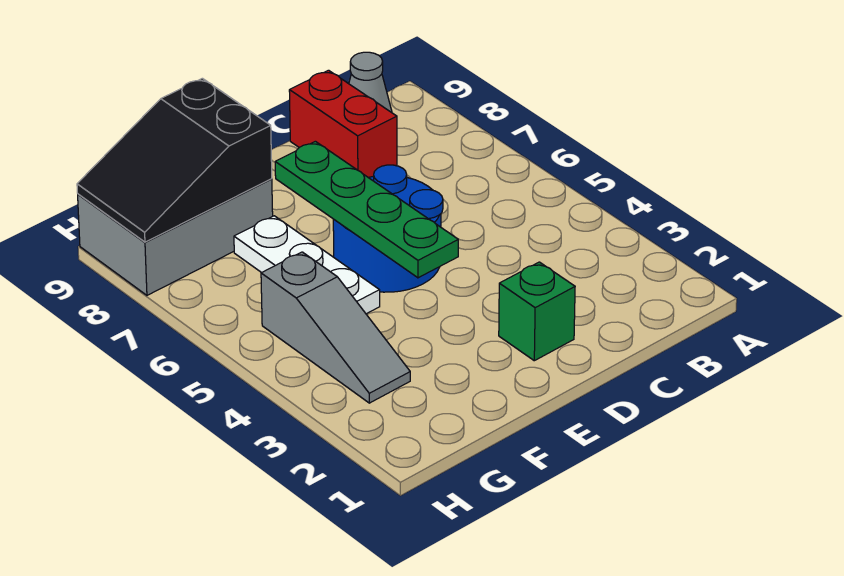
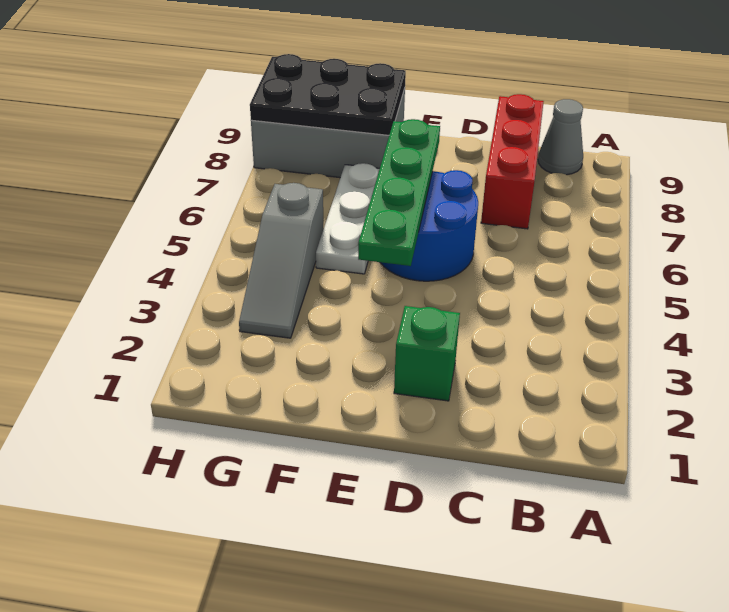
red 1x2 brick [289,70,397,177] -> red 1x3 brick [481,94,544,229]
black 2x3 slope [77,78,272,242] -> black 2x3 plate [250,54,406,135]

